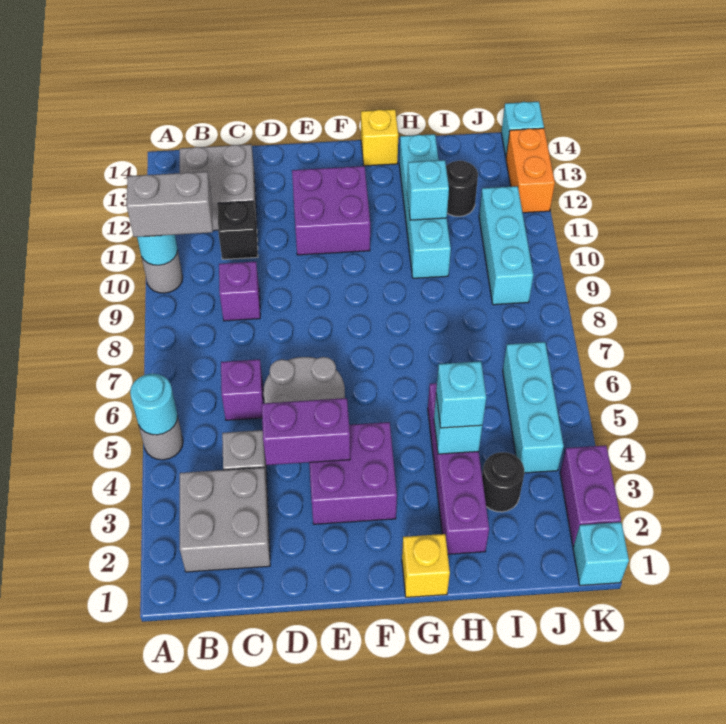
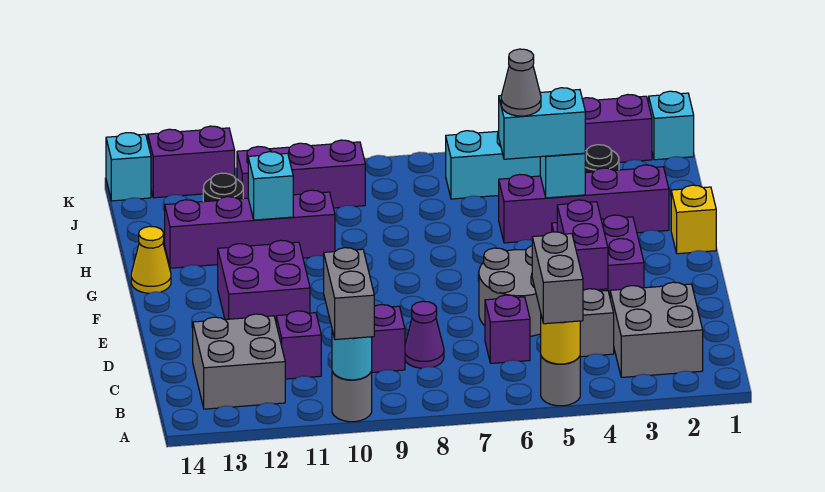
cyan 1x1 round brick [130,374,178,435] -> yellow 1x1 round brick [541,316,580,364]
none -> grey 1x2 brick [532,232,583,324]
none -> purple 1x1 cone [405,301,444,368]
black 1x1 brick [218,201,258,259] -> purple 1x1 brick [276,311,321,379]
yellow 1x1 brick [361,109,398,166] -> yellow 1x1 cone [131,226,171,293]
cyan 1x1 brick [436,361,486,428] -> cyan 1x2 brick [499,88,585,159]
none -> grey 1x1 cone [501,49,541,116]
cyan 1x4 brick [399,134,451,278] -> purple 1x4 brick [165,190,335,268]
cyan 1x3 brick [479,186,533,305] -> purple 1x3 brick [237,140,365,208]
orange 1x2 brick [506,128,555,213] -> purple 1x2 brick [148,126,235,198]

